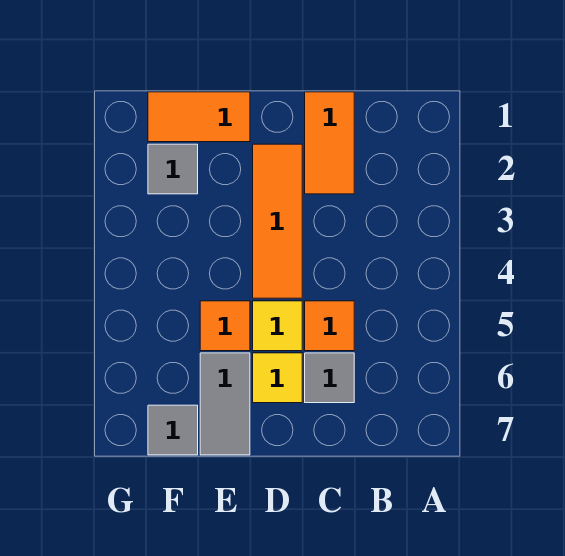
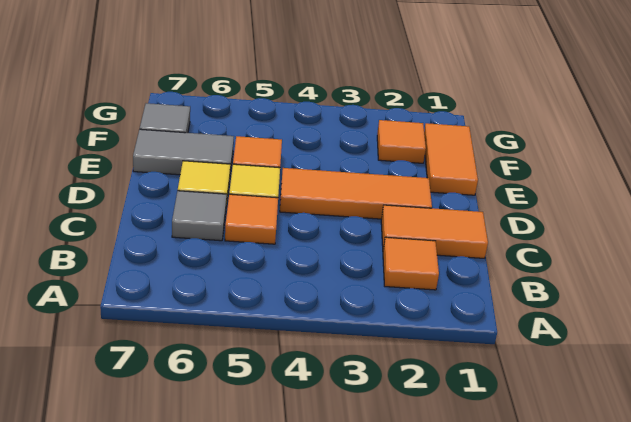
none -> orange 1x1 tile [383,237,439,290]
grey 1x1 tile [148,144,198,194] -> orange 1x1 tile [377,120,426,163]

